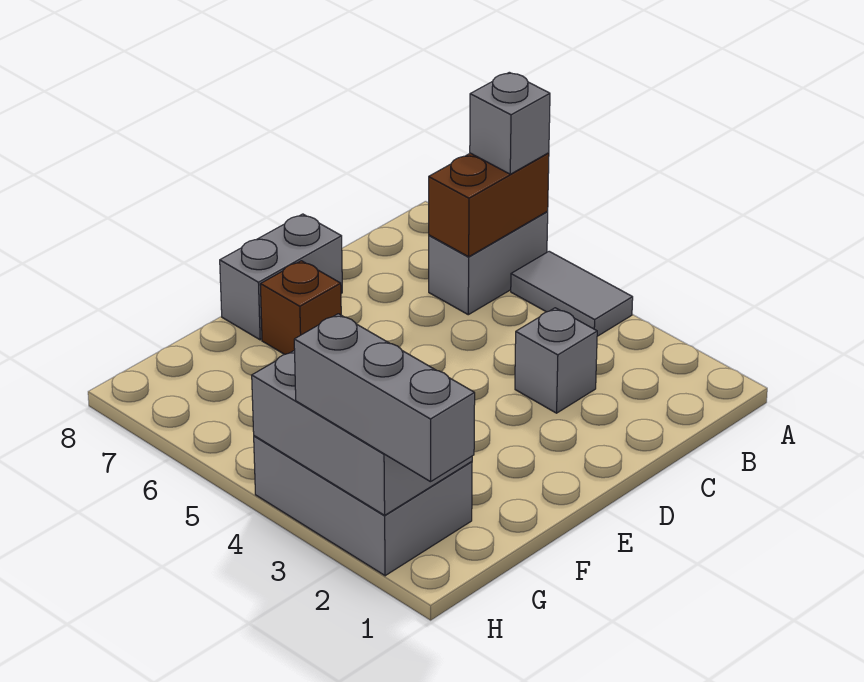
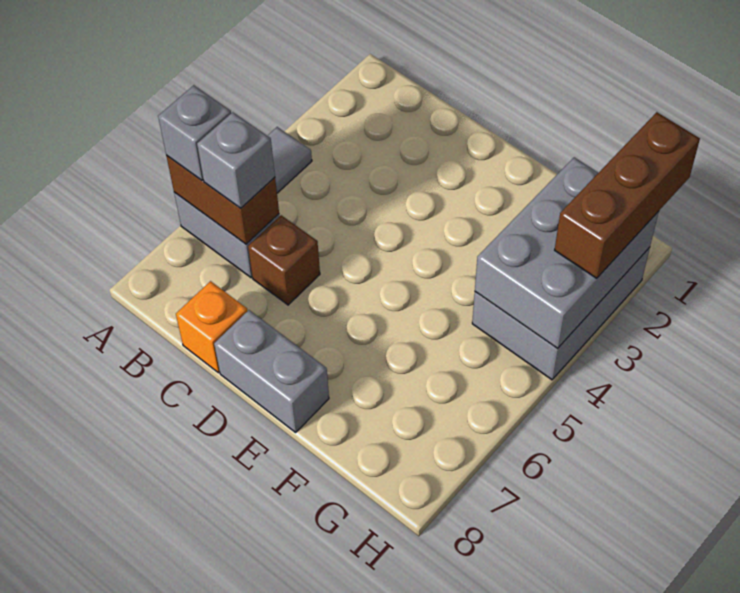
grey 1x1 brick [515,308,597,413] -> grey 1x1 brick moved to [197,112,275,208]
none -> orange 1x1 brick [176,281,247,373]
brown 1x1 brick [260,261,341,354] -> brown 1x1 brick moved to [248,215,320,305]
grey 1x3 brick [294,314,475,482] -> brown 1x3 brick [555,112,700,278]

